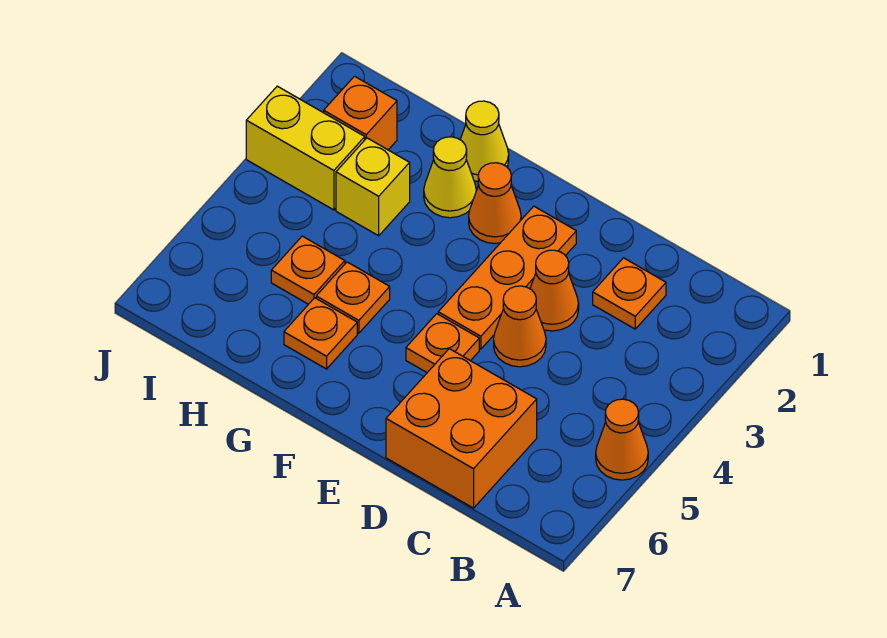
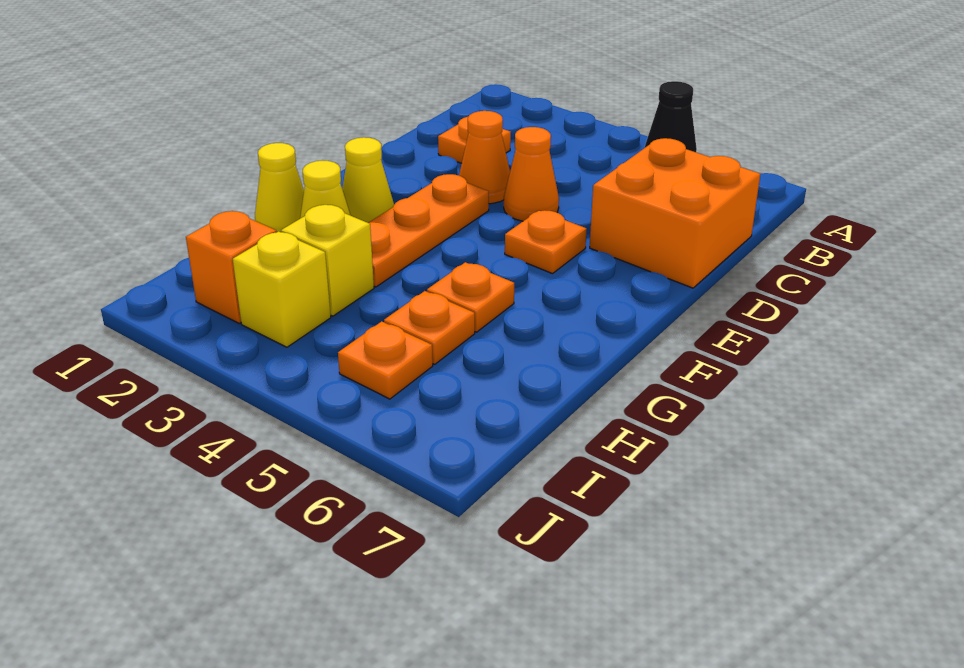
orange 1x1 cone [596,399,648,480] -> black 1x1 cone [645,81,697,152]
orange 1x3 plate [438,206,576,349] -> orange 1x3 plate turned to [369,174,489,287]
orange 1x1 cone [469,163,521,243] -> yellow 1x1 cone [342,137,394,223]
orange 1x1 plate [284,298,357,369] -> orange 1x1 plate moved to [338,321,433,399]
yellow 1x2 brick [246,86,365,210] -> yellow 1x1 brick [233,231,331,347]

